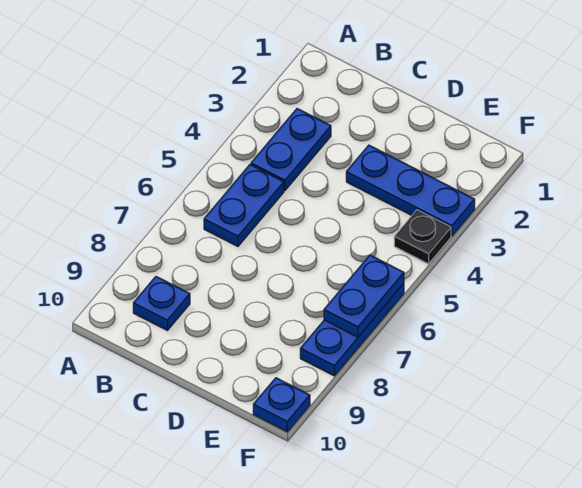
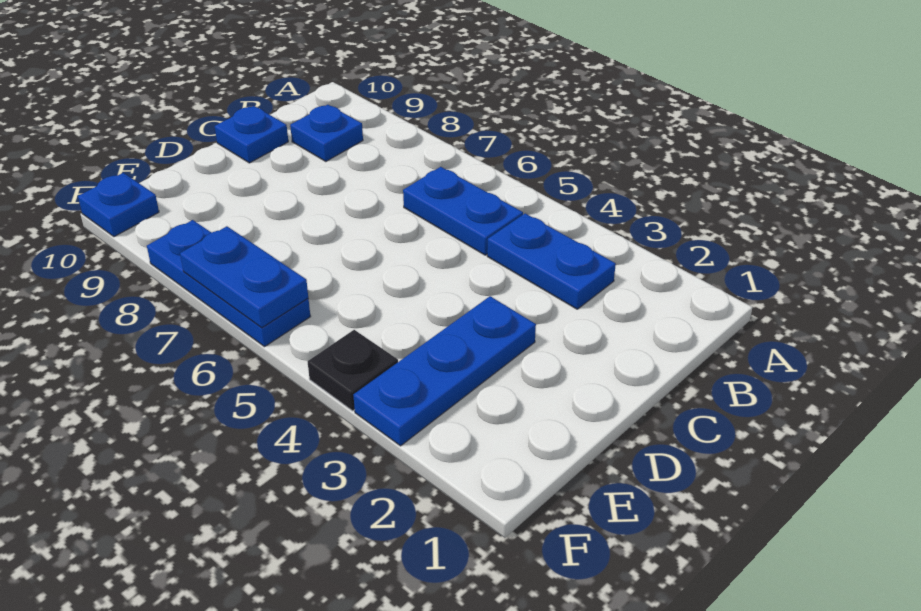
none -> blue 1x1 plate [215,106,288,163]

